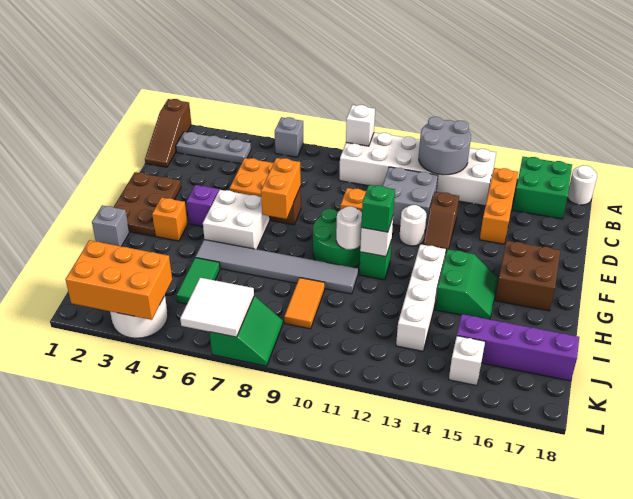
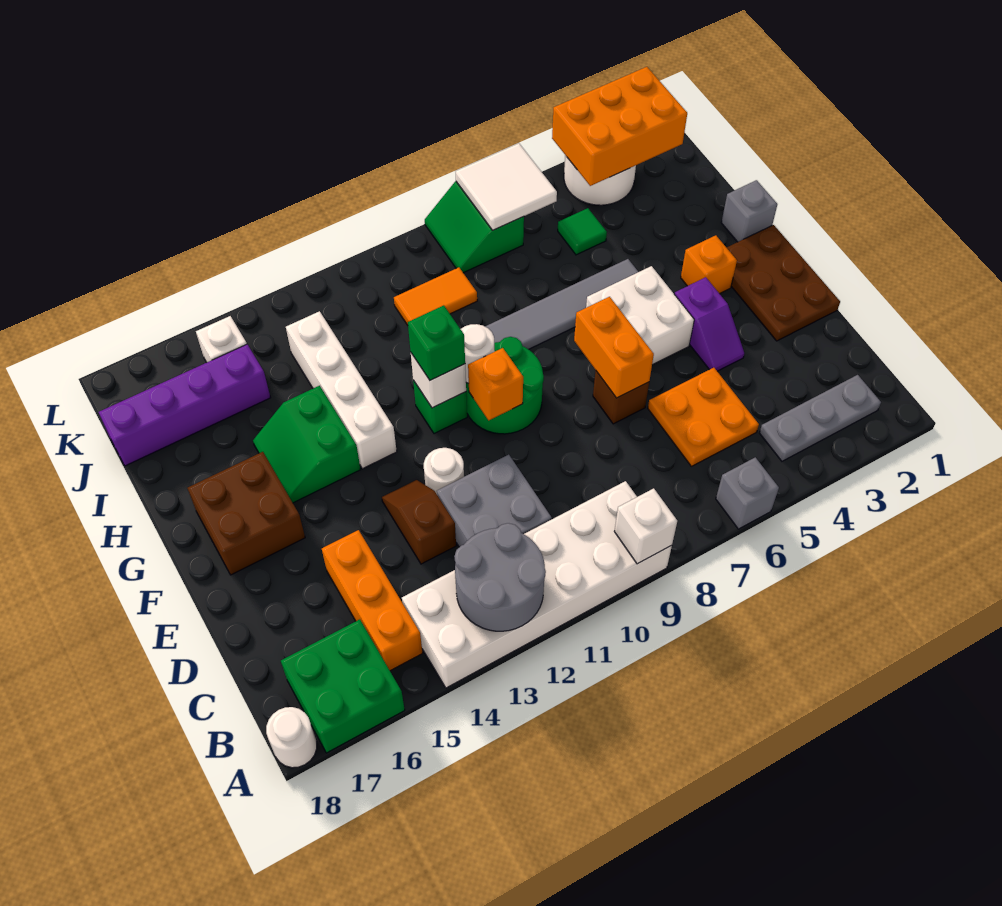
brown 1x3 slope [145,99,191,167] -> none
green 1x2 tile [176,258,220,304] -> green 1x1 tile [558,208,607,255]
orange 1x2 tile [284,278,325,329] -> orange 1x2 tile turned to [394,267,477,325]

